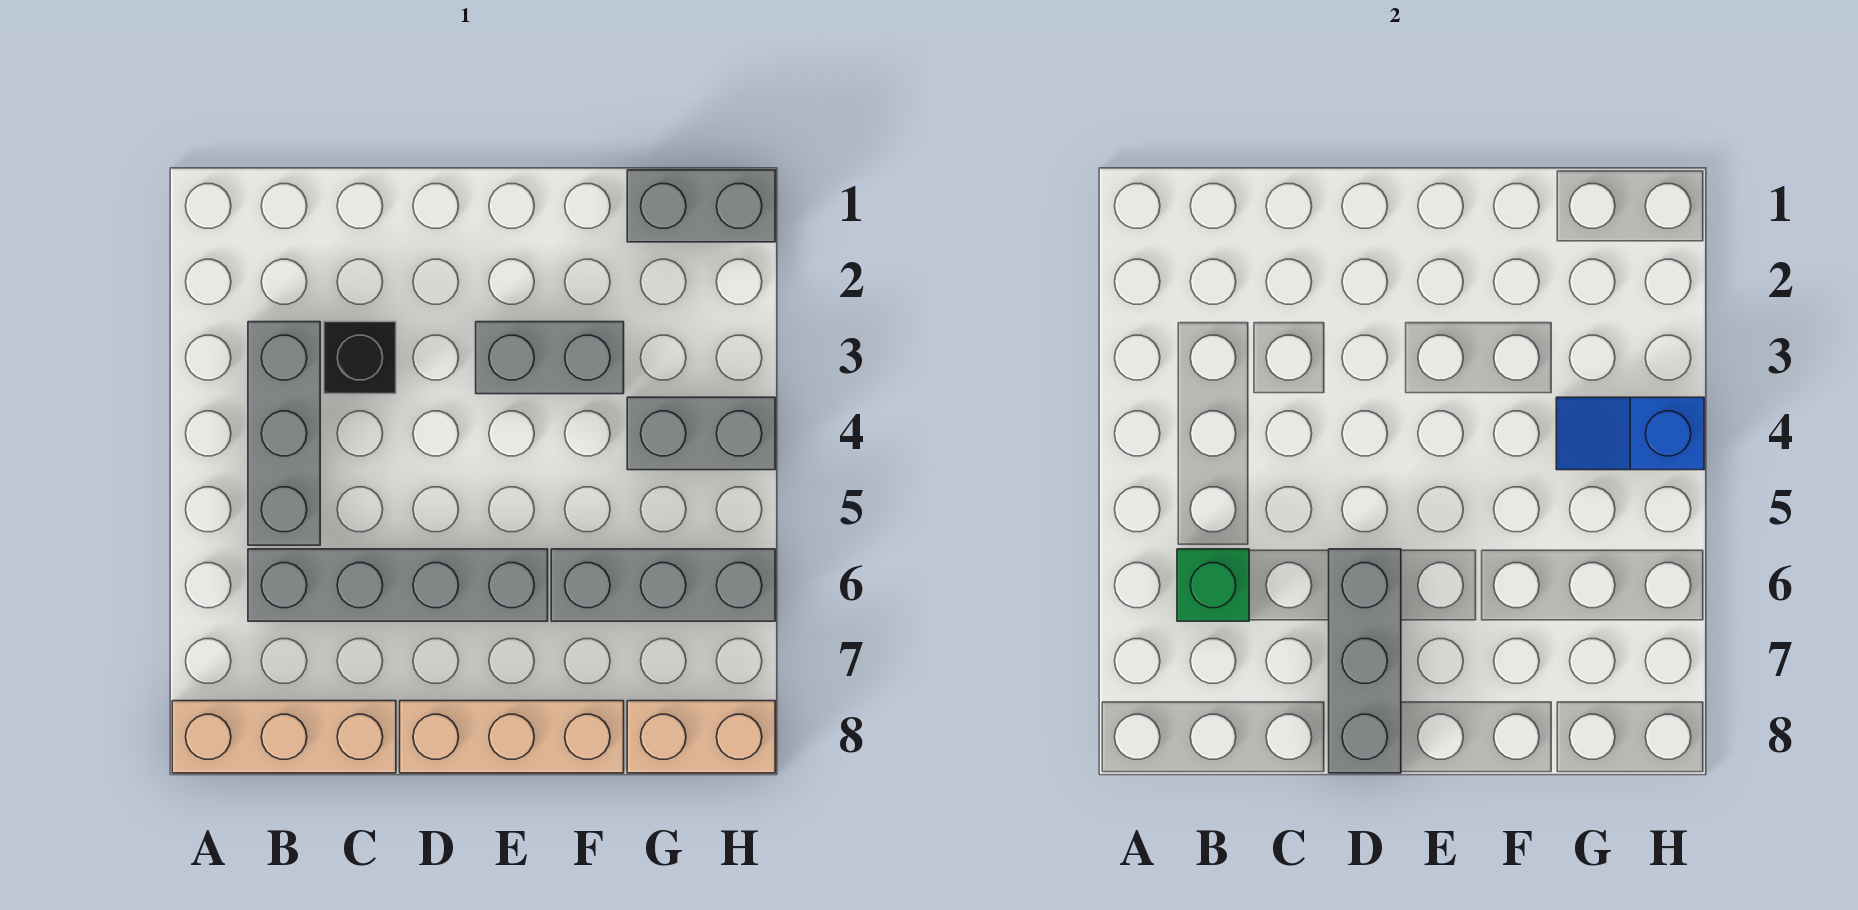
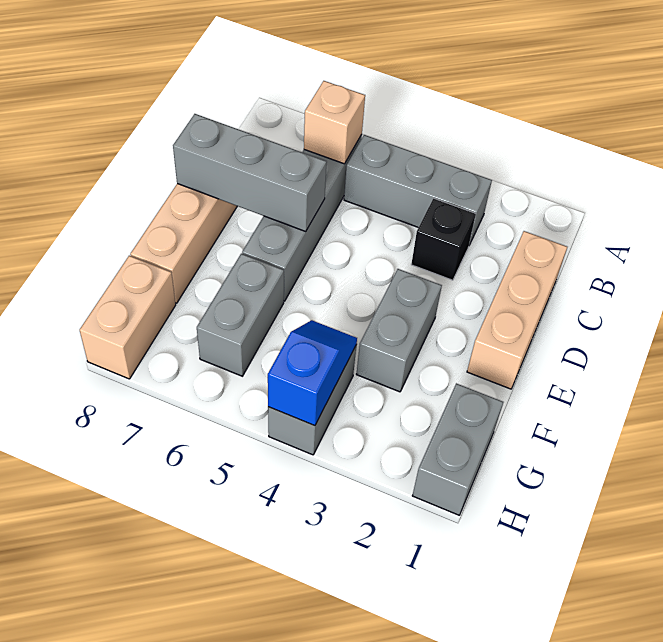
tan 1x3 brick [172,701,396,773] -> tan 1x3 brick moved to [467,231,567,389]
green 1x1 brick [1177,549,1249,621] -> tan 1x1 brick [304,81,365,164]
grey 1x3 brick [551,549,775,621] -> grey 1x2 brick [197,254,284,376]

